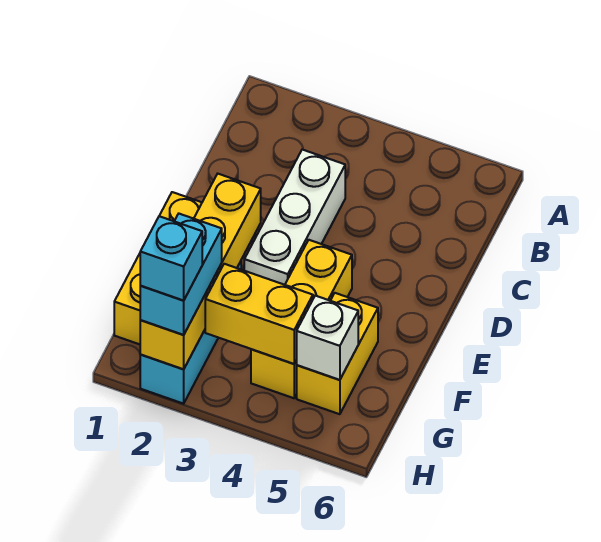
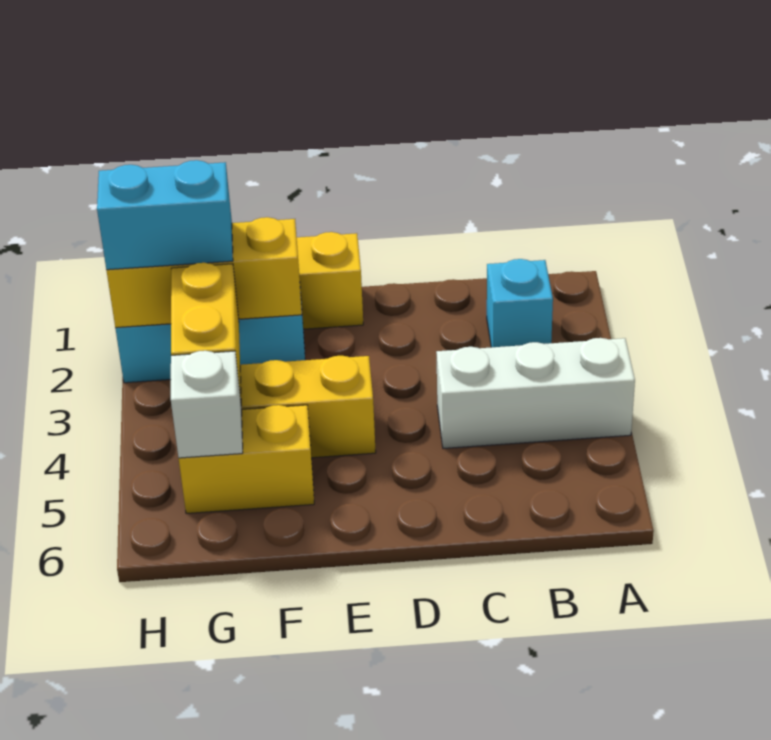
white 1x3 brick [244,150,345,285] -> white 1x3 brick moved to [436,338,635,448]
yellow 1x4 brick [140,174,261,369] -> yellow 1x3 brick [107,217,302,328]
cyan 1x1 brick [140,216,202,301] -> cyan 1x1 brick moved to [487,259,553,347]

